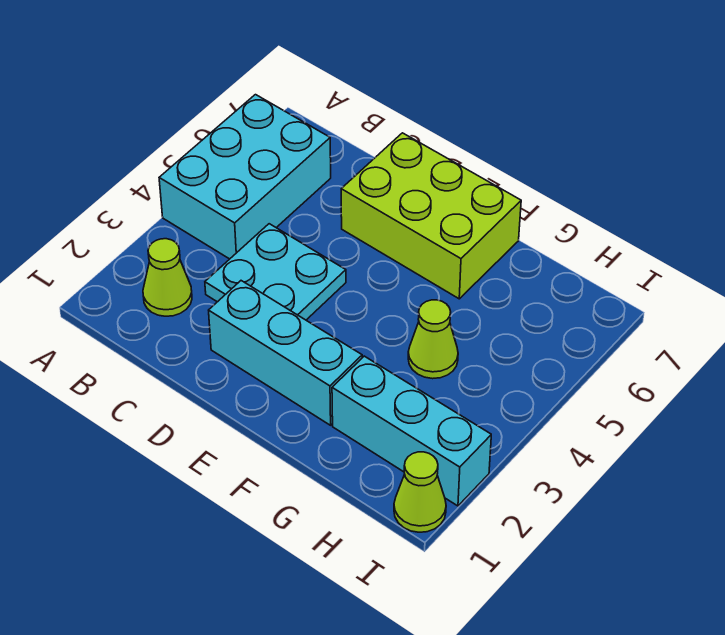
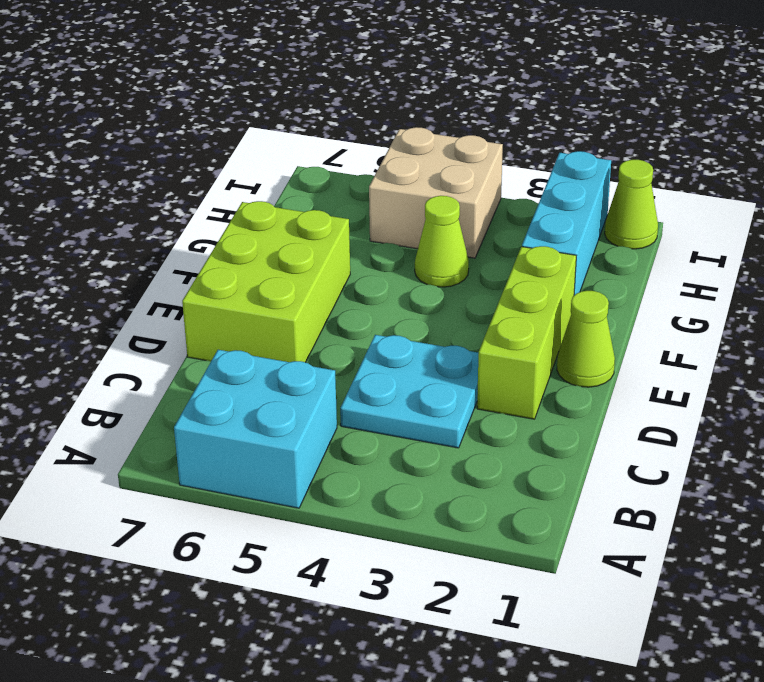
cyan 2x3 brick [159,95,331,259] -> cyan 2x2 brick [174,350,337,508]
lime 1x1 cone [143,239,192,316] -> lime 1x1 cone moved to [557,291,615,387]
cyan 1x3 brick [209,281,362,425] -> lime 1x3 brick [477,246,576,419]
none -> tan 2x2 brick [369,127,503,258]

